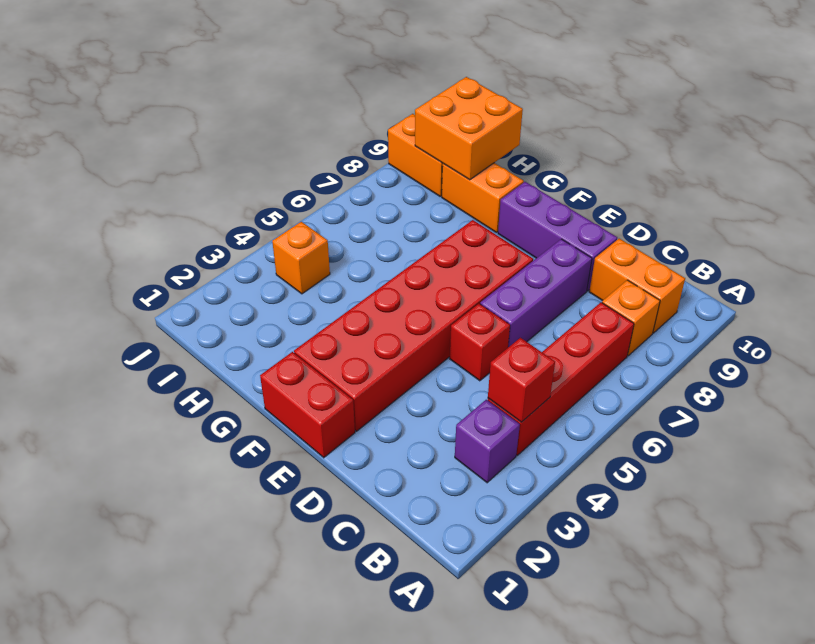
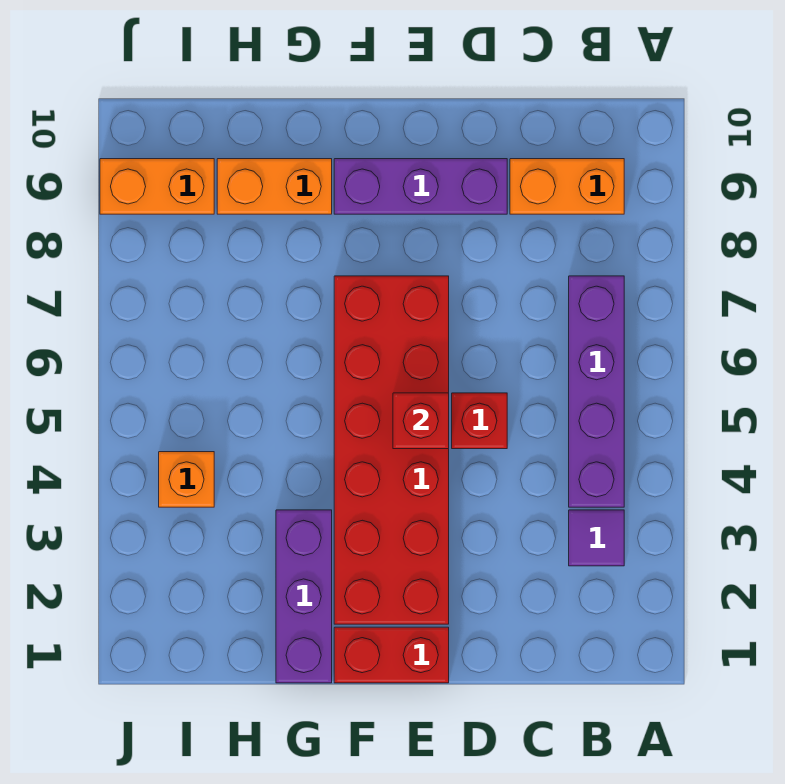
purple 1x1 brick [455,400,520,483] -> purple 1x1 tile [569,510,624,566]
red 1x4 brick [488,302,634,455] -> purple 1x4 brick [569,276,624,507]
red 1x1 brick [488,338,555,422] -> red 1x1 brick moved to [393,393,449,449]
orange 1x1 brick [602,280,660,356] -> none
purple 1x3 brick [480,239,592,347] -> purple 1x3 brick moved to [276,510,332,683]
orange 2x2 brick [415,77,523,180] -> none

